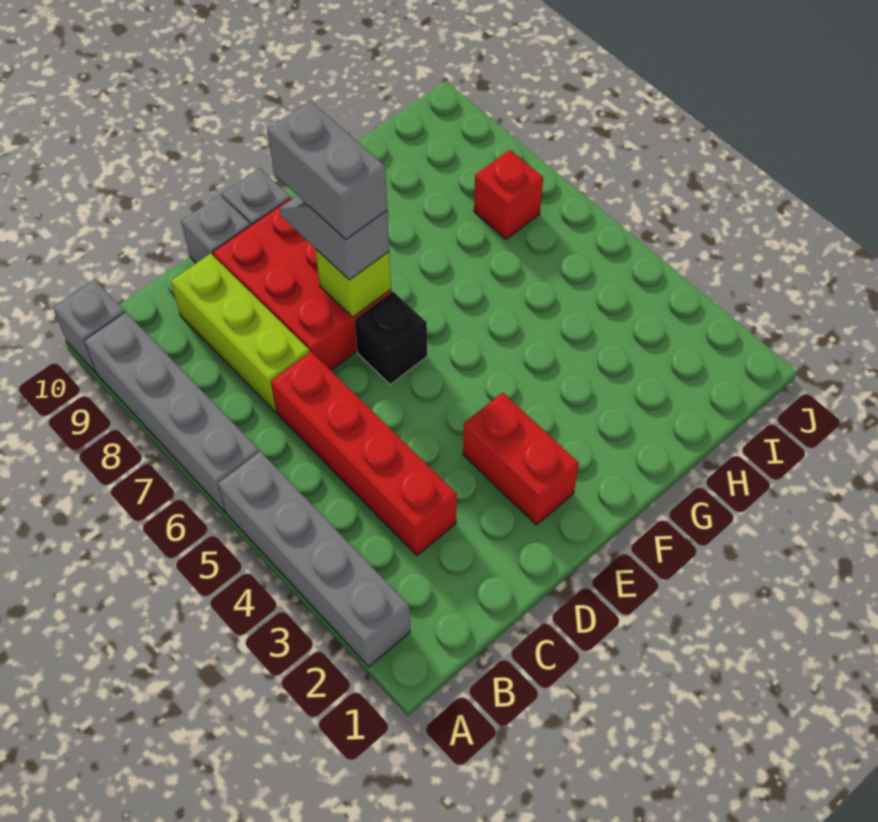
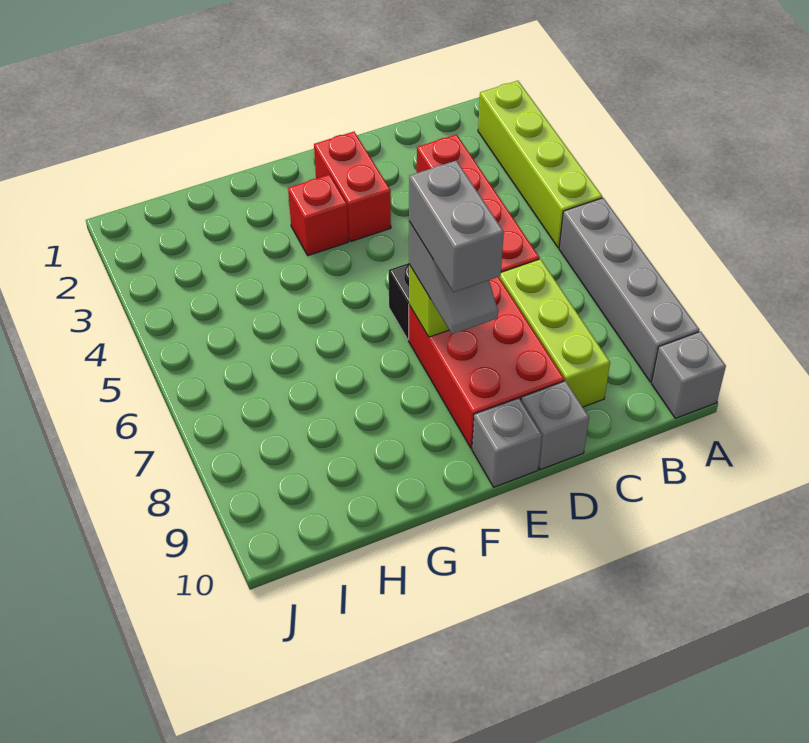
grey 1x4 brick [218,451,410,667] -> lime 1x4 brick [478,81,602,248]
red 1x1 brick [474,150,543,239] -> red 1x1 brick moved to [288,175,348,256]

